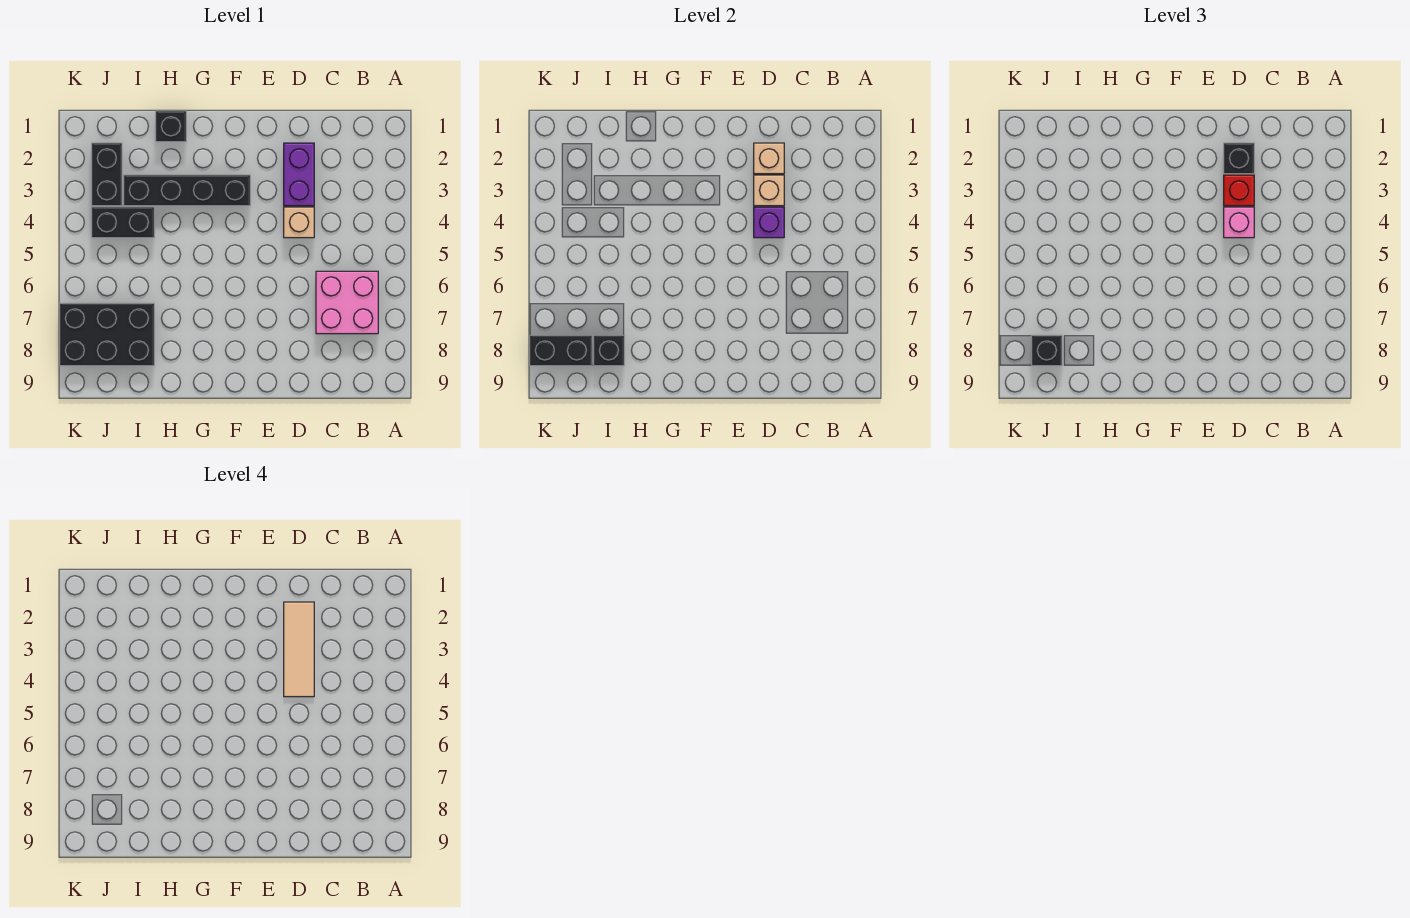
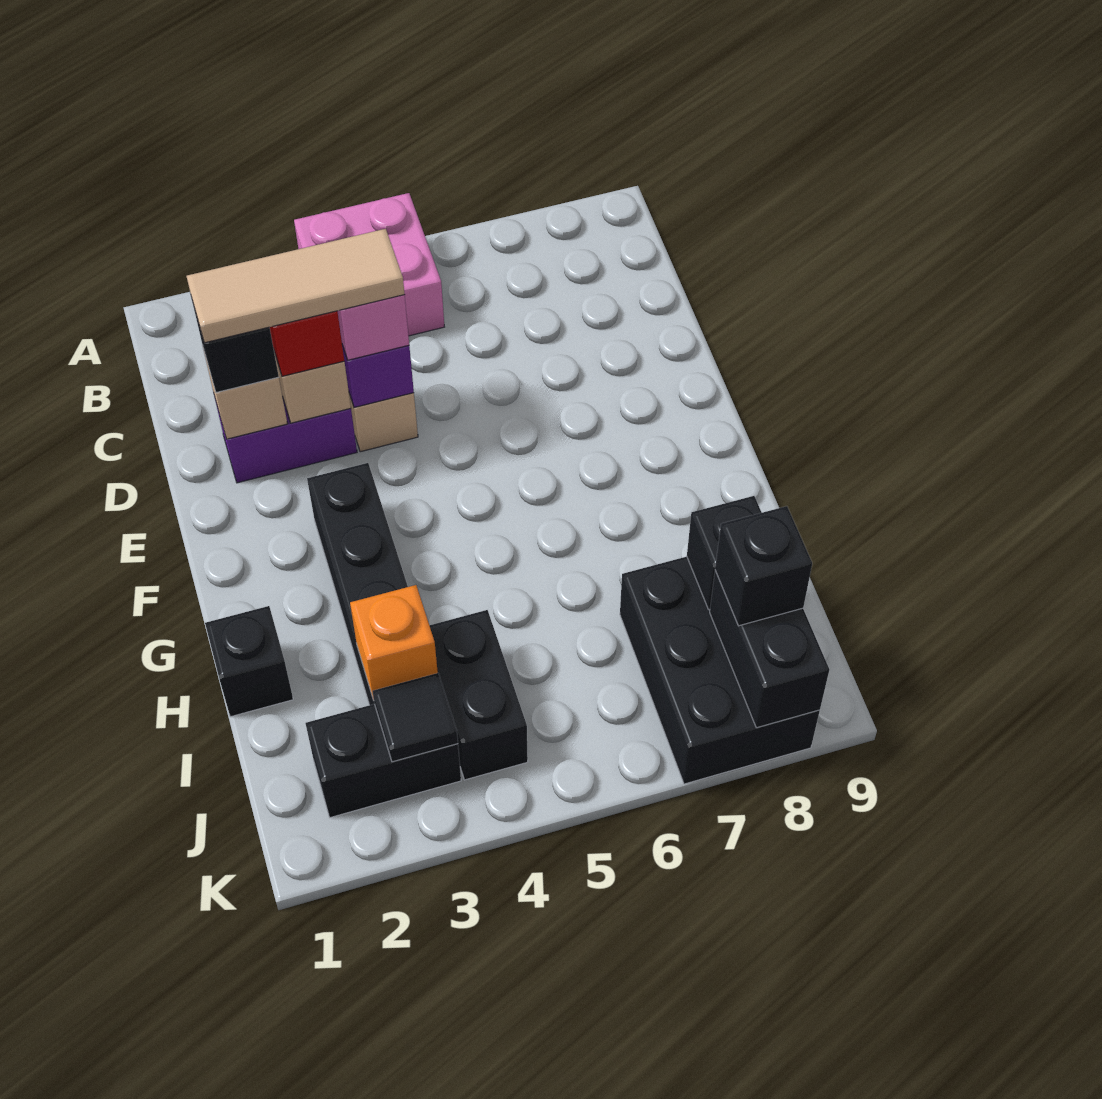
pink 2x2 brick [316,271,378,334] -> pink 2x2 brick moved to [294,193,444,336]
none -> orange 1x1 brick [350,585,438,700]
none -> black 1x1 tile [373,673,458,762]

